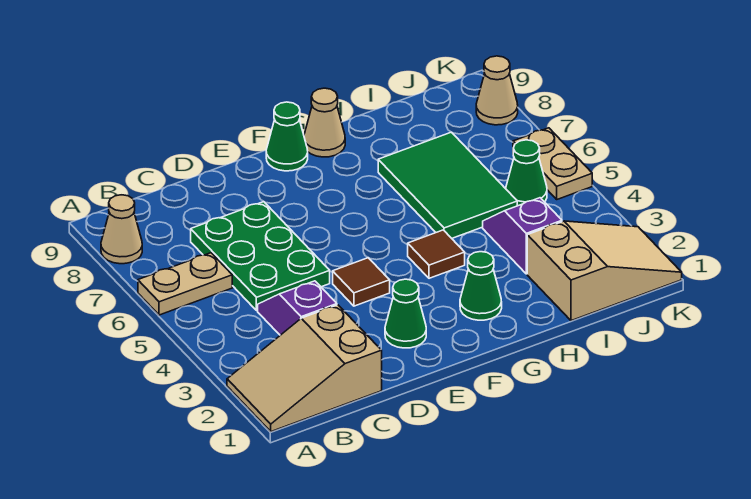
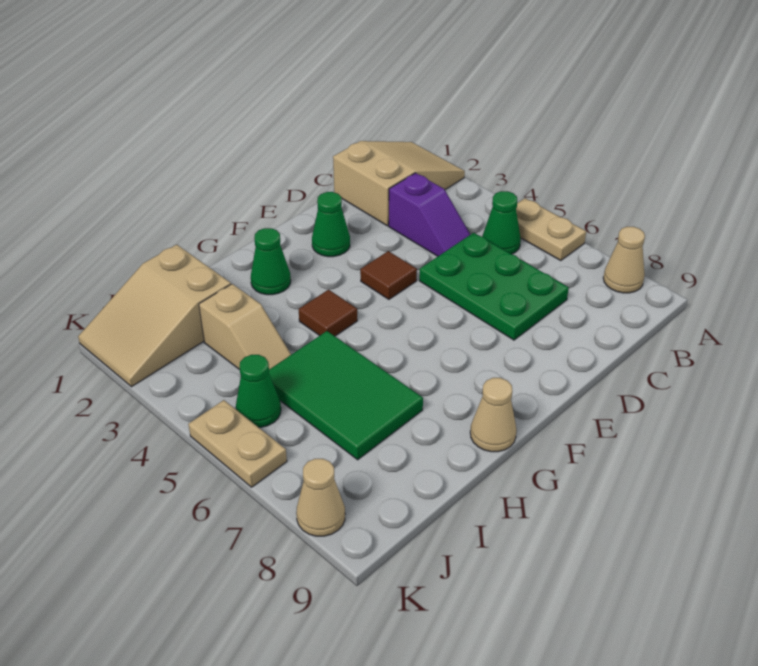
tan 1x2 plate [138,253,232,315] -> tan 1x2 plate turned to [516,198,586,261]
green 1x1 cone [266,102,308,171] -> green 1x1 cone moved to [482,191,521,254]
purple 1x2 slope [483,198,562,274] -> tan 1x2 slope [199,284,291,370]

